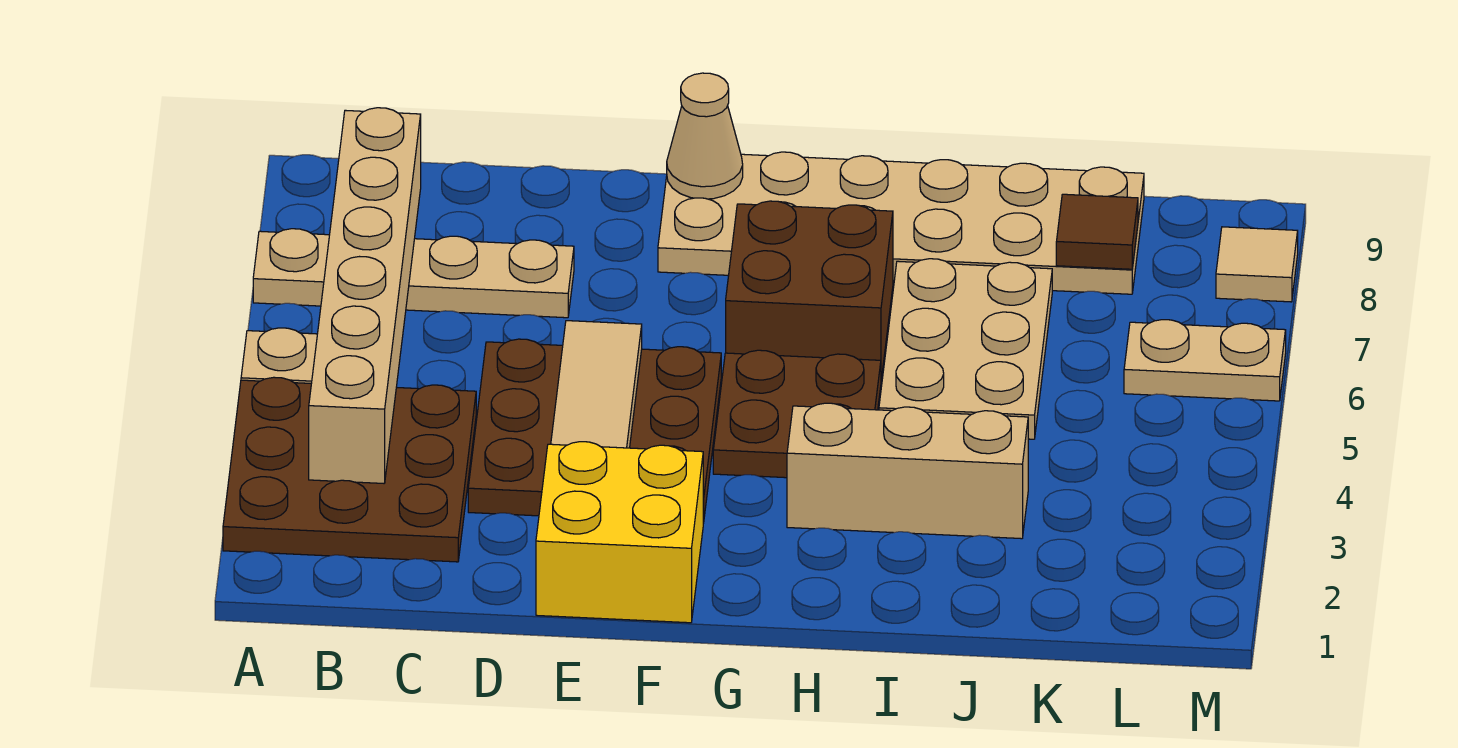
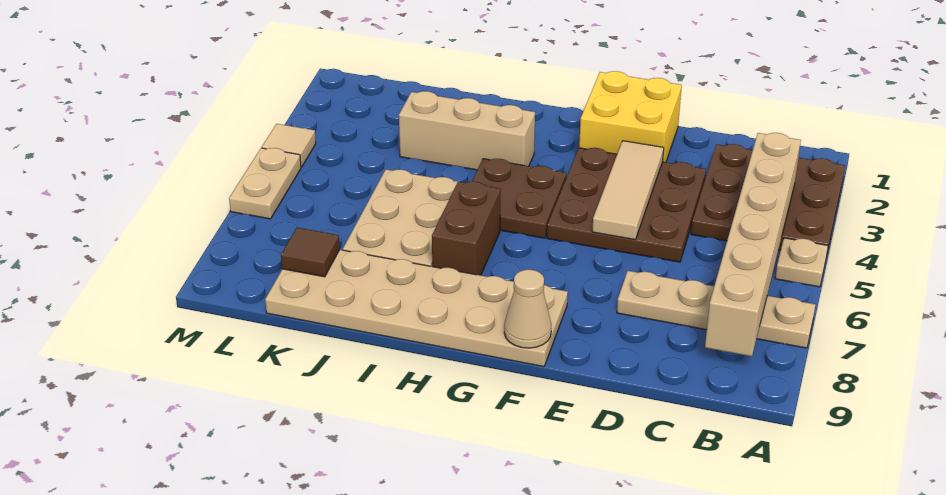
brown 2x2 brick [726,201,893,379] -> brown 1x2 brick [432,181,501,275]
tan 1x2 plate [1124,320,1286,401] -> tan 1x2 plate turned to [229,148,301,219]
tan 1x1 tile [1216,227,1298,302] -> tan 1x1 tile moved to [262,124,316,167]

